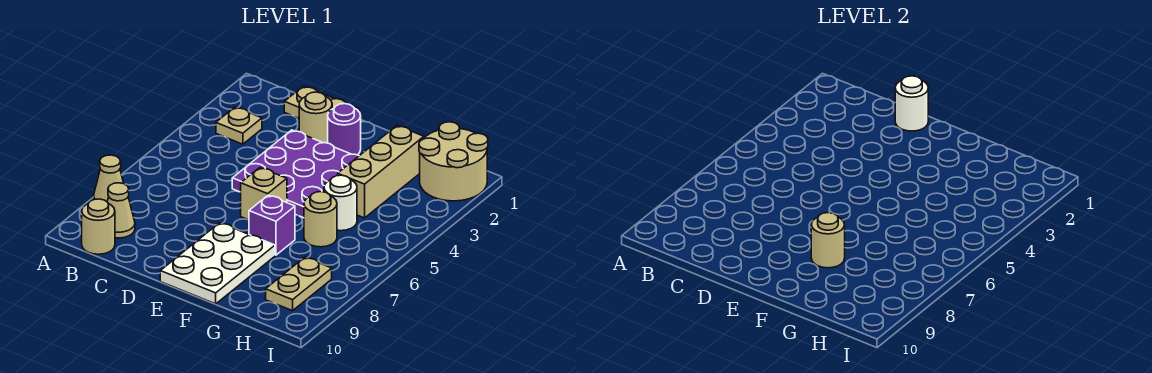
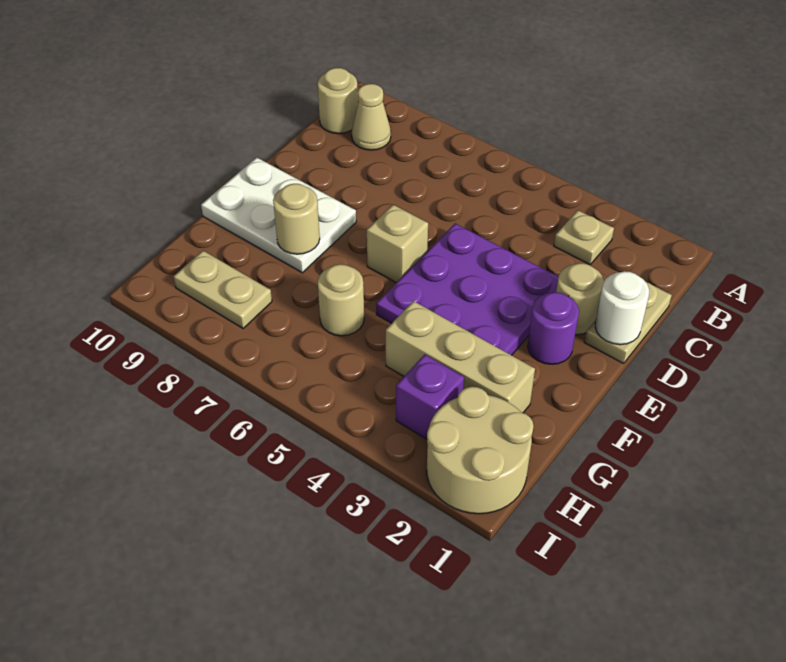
tan 1x1 cone [94,155,124,202] -> none
purple 1x1 brick [249,195,295,255] -> purple 1x1 brick moved to [396,354,464,439]
white 1x1 round brick [324,175,357,231] -> none

